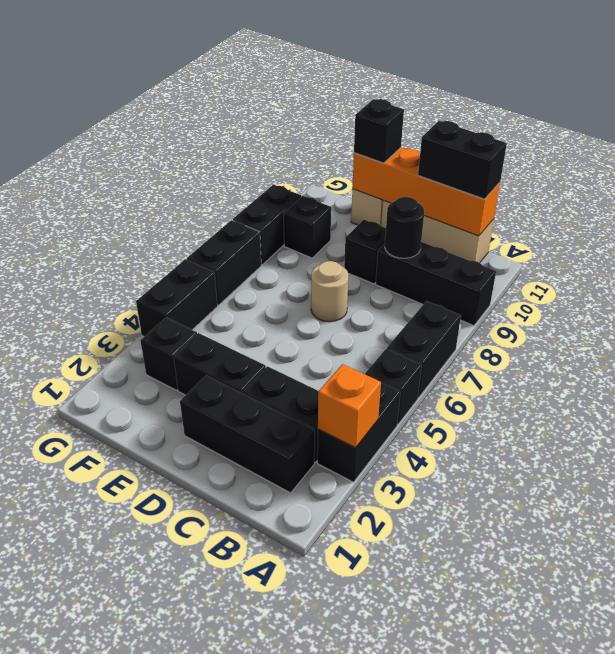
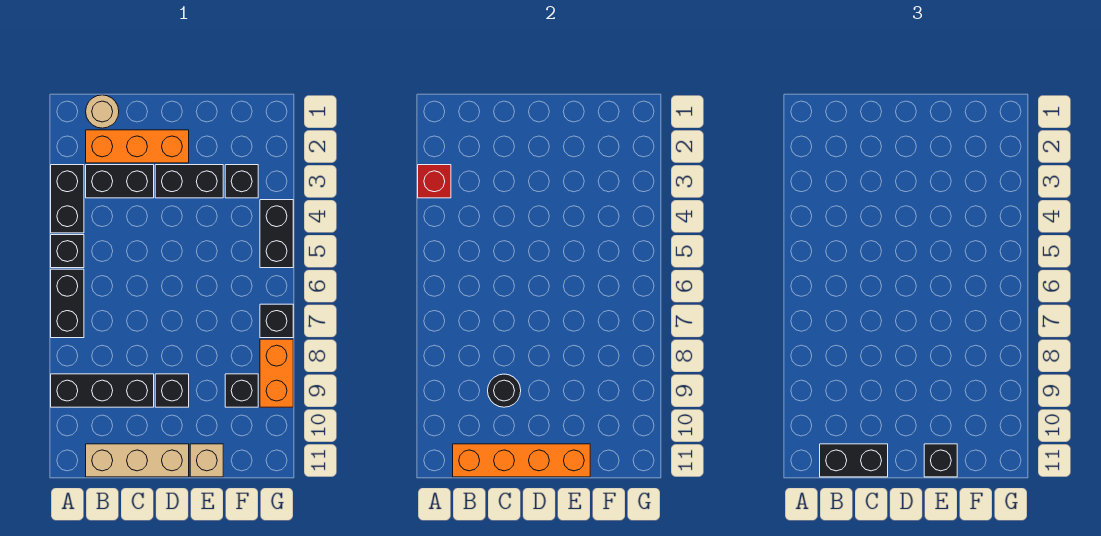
orange 1x1 brick [318,364,381,448] -> red 1x1 brick [418,165,451,198]
black 1x3 brick [180,375,315,493] -> orange 1x3 brick [86,130,189,163]
tan 1x1 round brick [311,261,349,322] -> tan 1x1 round brick moved to [86,95,119,128]
black 1x2 brick [187,220,261,305] -> black 1x1 brick [260,304,293,338]
black 1x2 brick [233,185,301,265] -> orange 1x2 brick [260,339,293,407]

